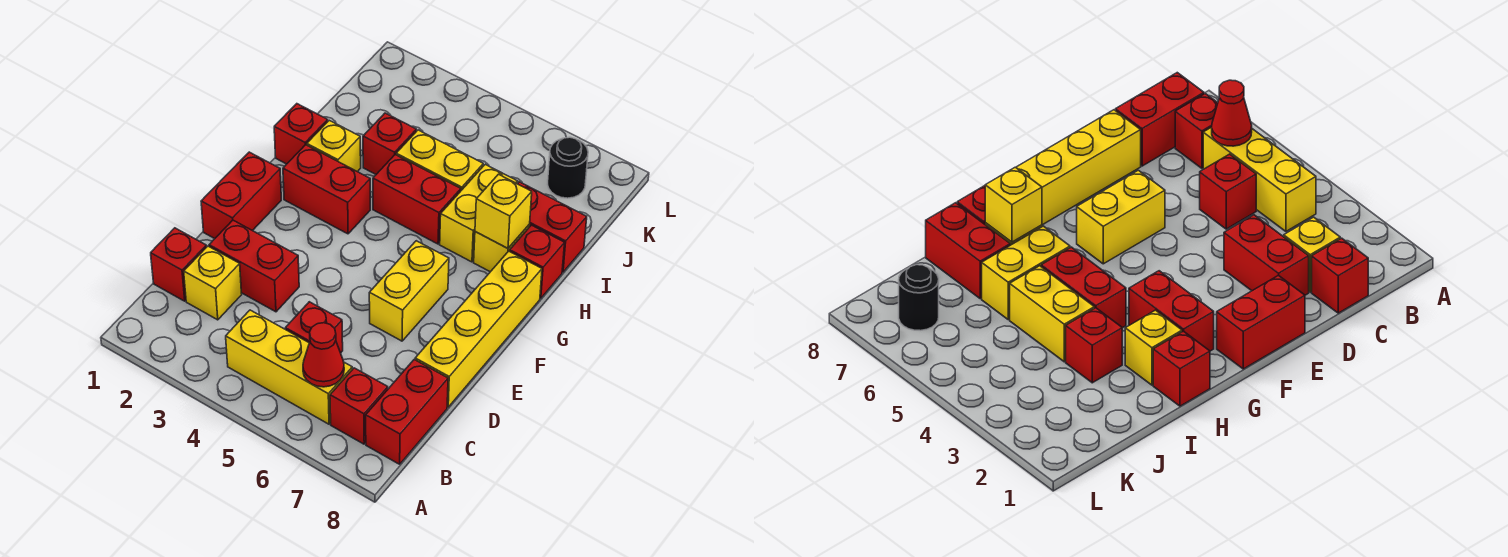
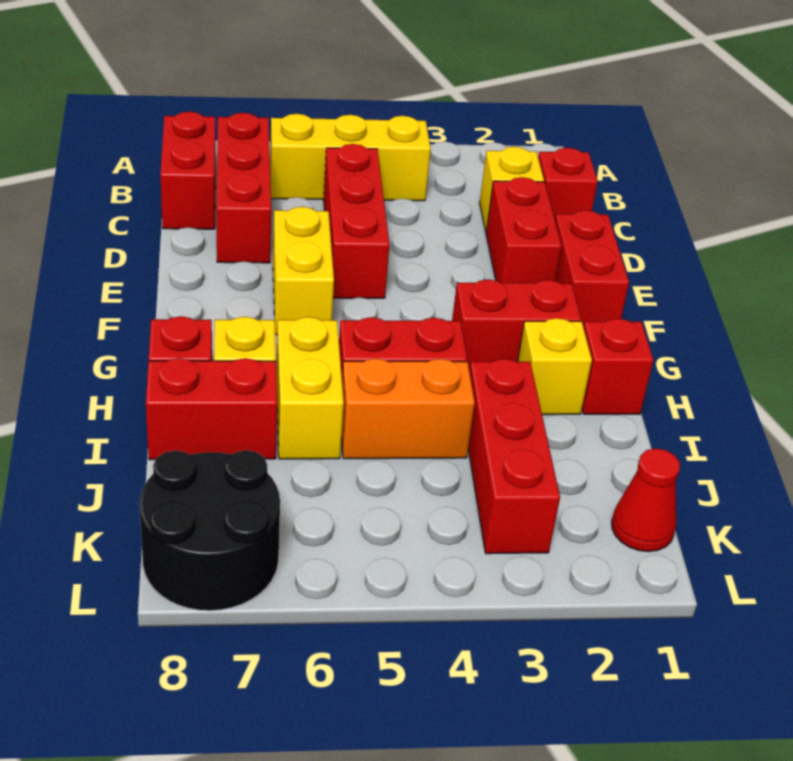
red 1x1 cone [303,323,344,387] -> red 1x1 cone moved to [612,448,680,552]
red 1x1 brick [330,368,388,444] -> red 1x3 brick [216,113,271,263]
red 1x1 brick [285,302,343,353] -> red 1x3 brick [324,144,390,298]
red 1x2 brick [209,220,299,312] -> red 1x2 brick turned to [486,177,562,283]
yellow 1x4 brick [415,251,542,407] -> none
yellow 1x1 brick [475,174,532,248] -> none
red 1x1 brick [363,113,416,174] -> red 1x3 brick [468,359,560,554]
yellow 1x2 brick [396,130,483,190] -> orange 1x2 brick [341,359,475,459]
black 1x1 round brick [548,137,588,198] -> black 2x2 round brick [139,450,280,611]

